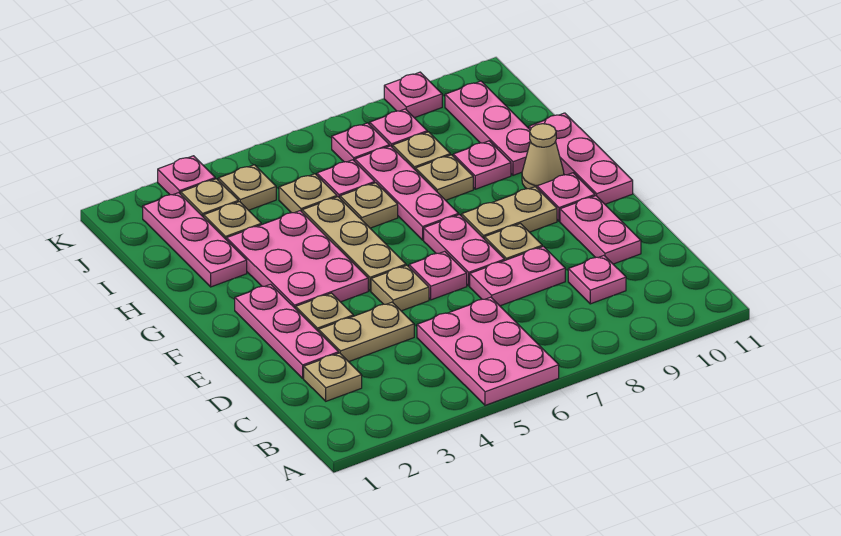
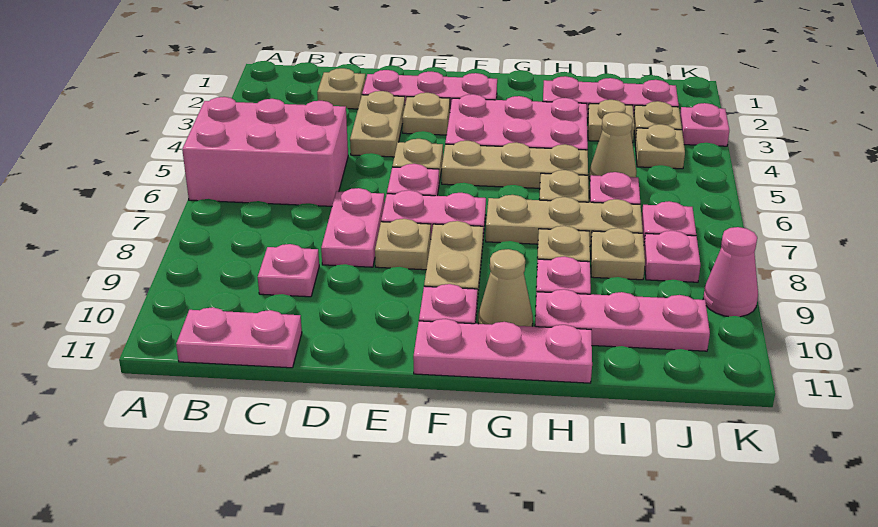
pink 2x3 plate [417,297,559,405] -> pink 2x3 brick [182,97,348,206]
pink 1x2 plate [560,196,641,264] -> pink 1x2 plate moved to [176,307,302,368]
pink 1x3 plate [355,146,459,240] -> tan 1x3 plate [486,195,643,247]
tan 1x1 plate [279,174,337,213] -> tan 1x1 cone [589,112,637,180]
pink 1x1 plate [384,72,442,118] -> pink 1x1 cone [703,227,758,317]

